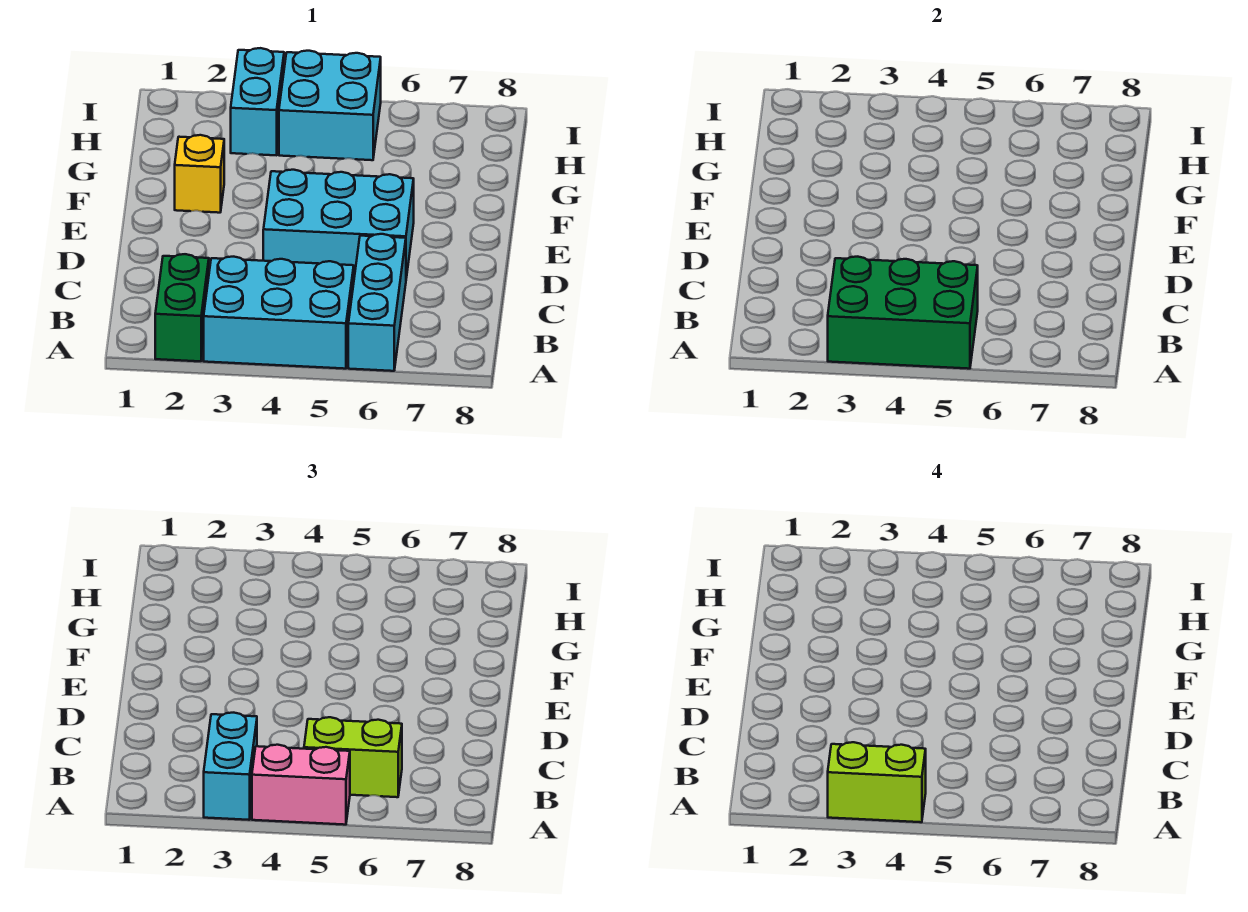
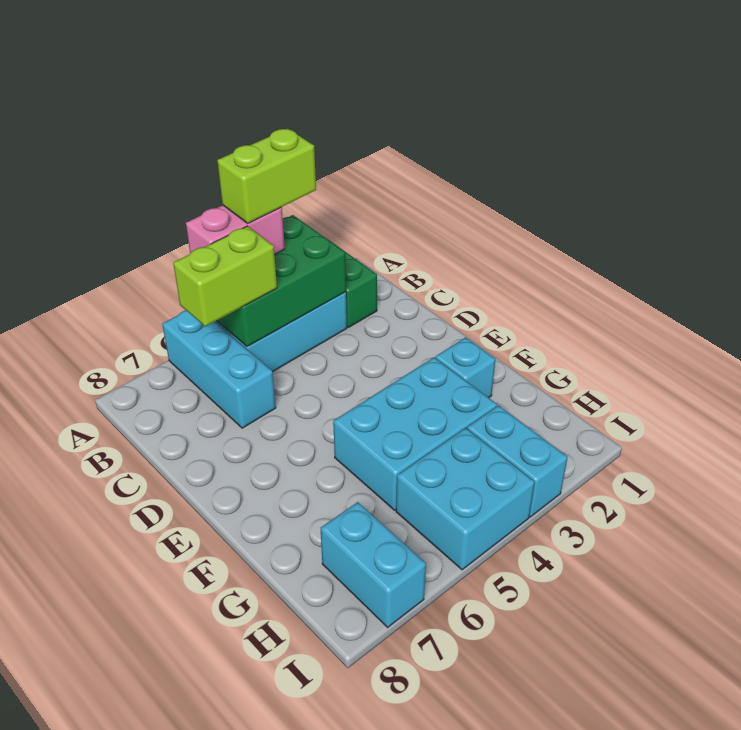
cyan 1x2 brick [204,713,257,820] -> cyan 1x2 brick moved to [321,502,426,627]
cyan 2x3 brick [263,170,414,278] -> cyan 2x3 brick moved to [333,357,497,510]
yellow 1x1 brick [175,135,224,213] -> cyan 1x1 brick [435,338,495,398]

